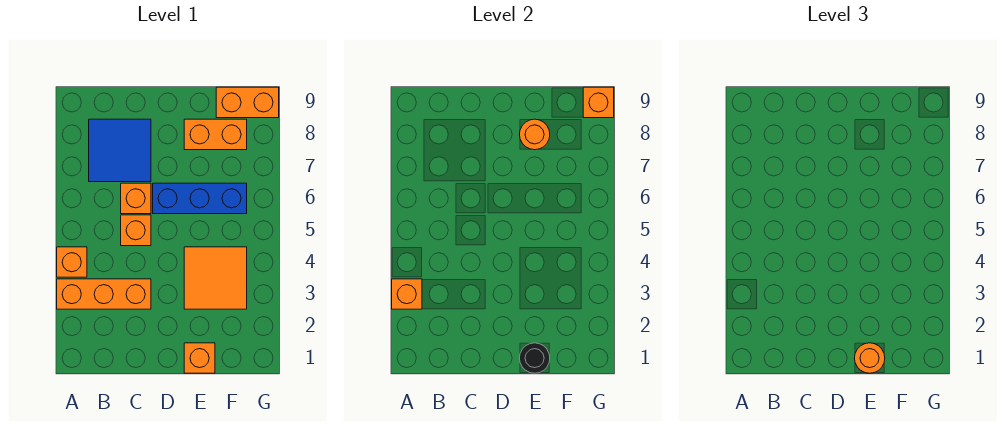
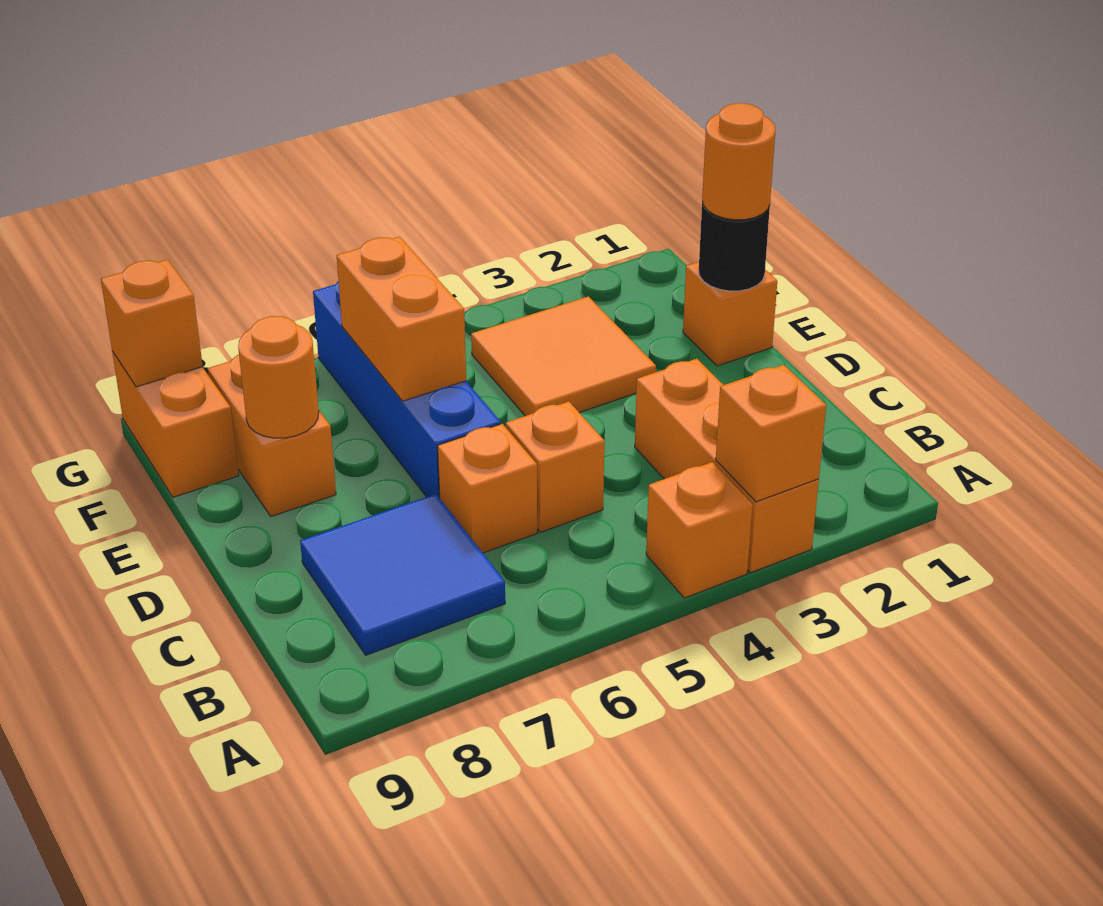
blue 1x3 brick [153,183,247,214] -> blue 1x4 brick [313,281,501,498]
none -> orange 1x2 brick [337,237,466,401]

